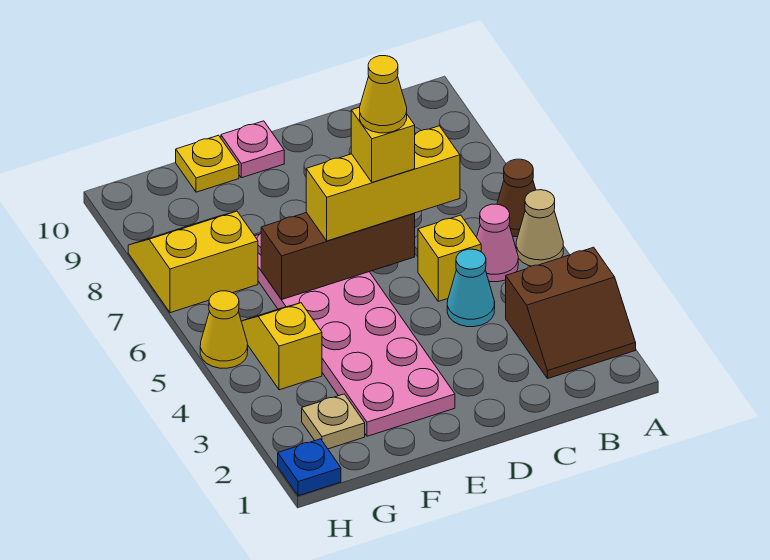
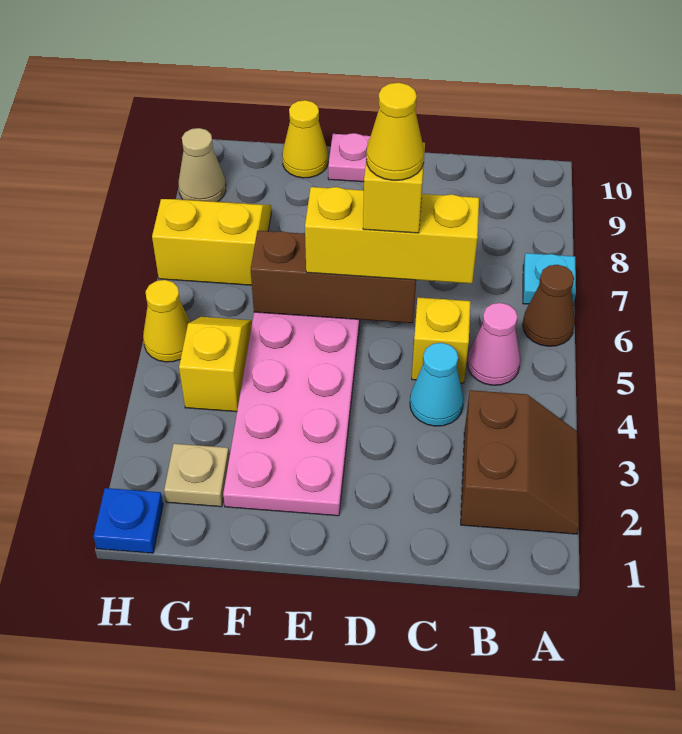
brown 2x2 slope [506,247,636,379] -> brown 2x2 slope turned to [461,390,579,534]
tan 1x1 cone [516,190,563,266] -> tan 1x1 cone moved to [179,128,226,202]
none -> cyan 1x1 plate [523,253,576,305]
yellow 1x1 plate [176,135,239,192] -> yellow 1x1 cone [282,100,328,178]

